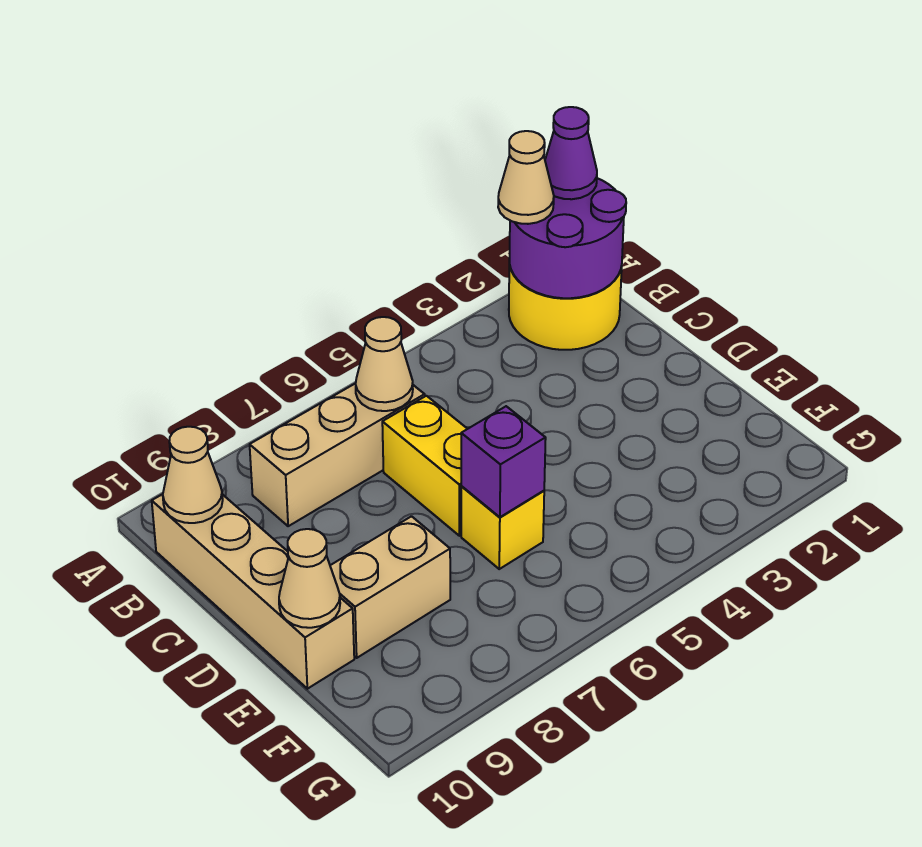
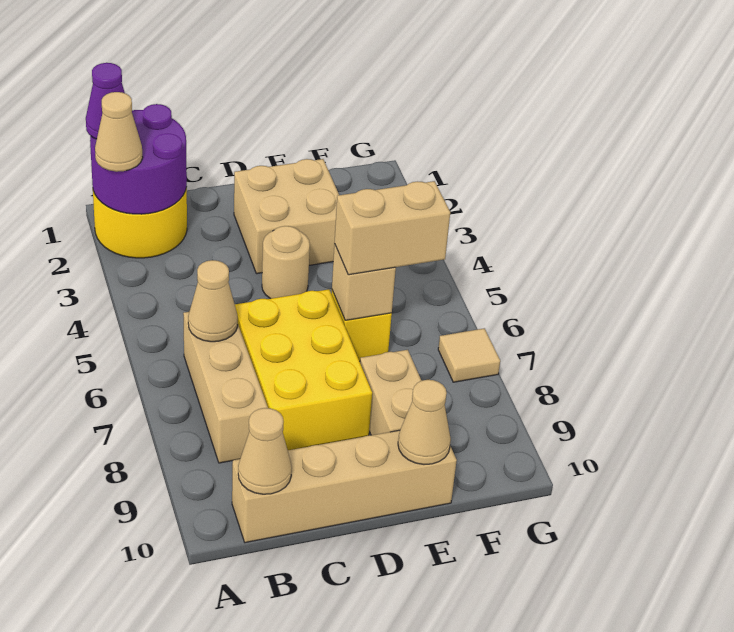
yellow 1x2 brick [382,396,467,536] -> yellow 2x3 brick [235,289,372,450]
none -> tan 2x2 brick [234,159,339,274]
none -> tan 1x1 round brick [262,226,310,299]
purple 1x1 brick [461,406,546,517] -> tan 1x1 brick [332,244,396,320]
none -> tan 1x2 brick [335,181,450,275]
none -> tan 1x1 tile [438,328,500,382]

